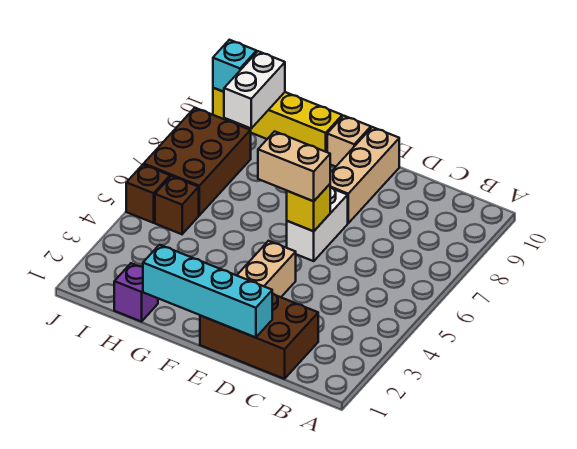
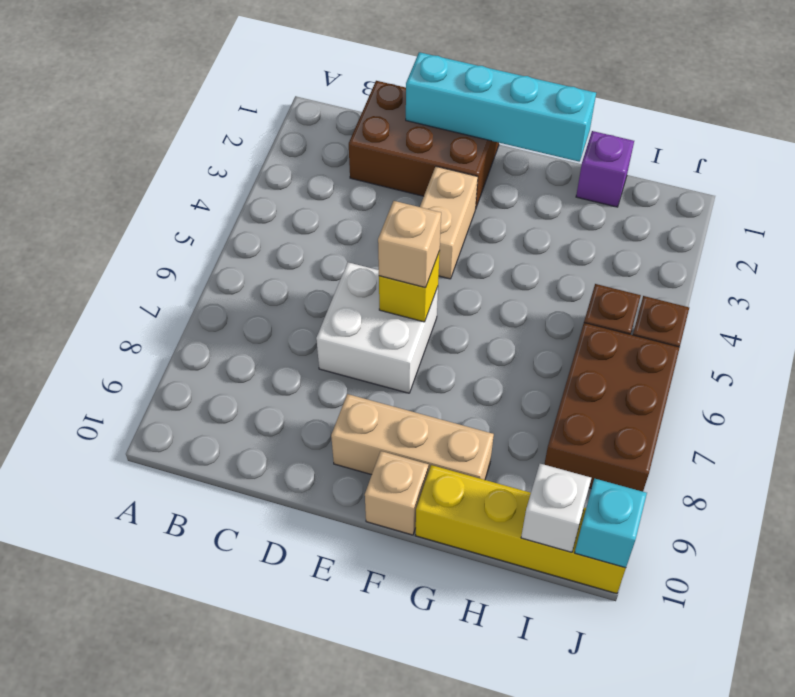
white 1x2 brick [287,187,348,261] -> white 2x2 brick [316,262,438,393]
tan 1x2 brick [258,131,330,201] -> tan 1x1 brick [378,201,441,288]
tan 1x3 brick [330,127,399,223] -> tan 1x3 brick turned to [331,394,494,480]
white 1x2 brick [224,51,285,128] -> white 1x1 brick [521,464,591,552]

